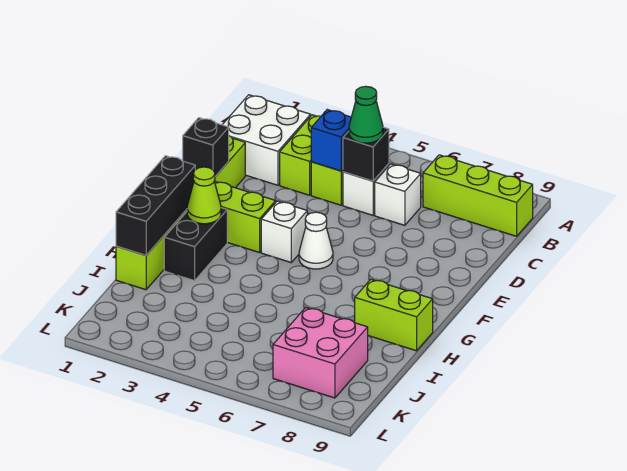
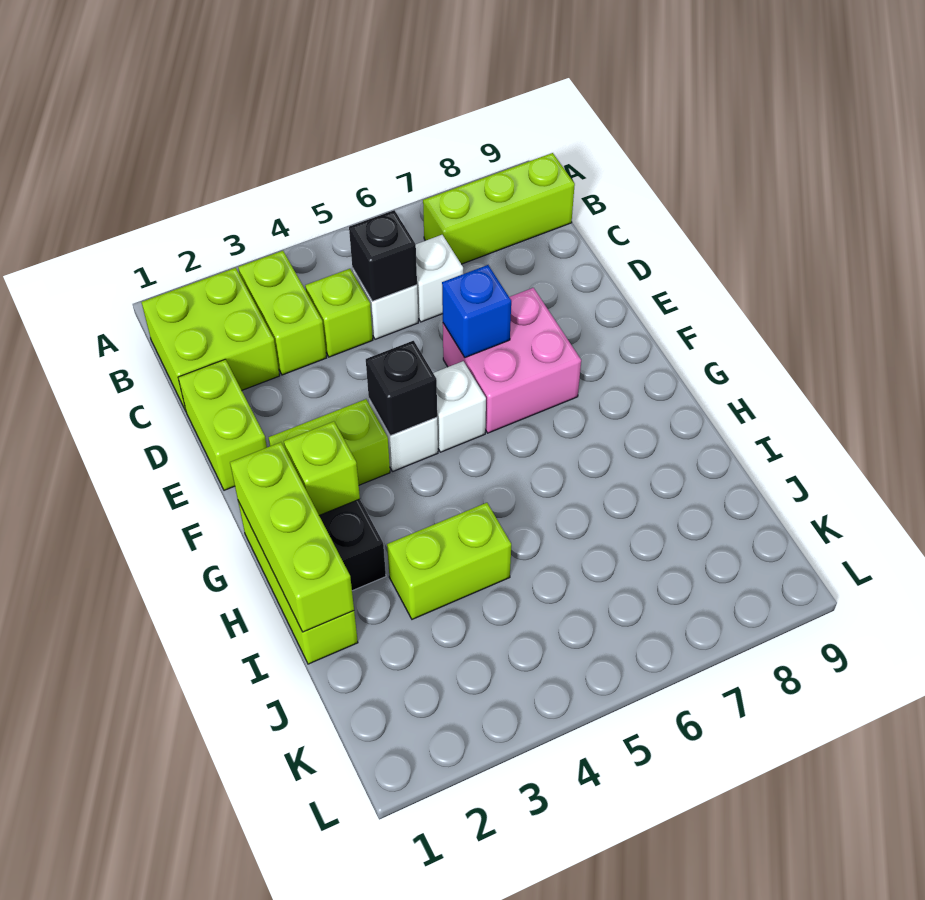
white 2x2 brick [223,95,311,185] -> lime 2x2 brick [141,268,280,411]
blue 1x1 brick [311,110,351,171] -> blue 1x1 brick moved to [442,265,511,358]
green 1x1 cone [349,86,383,143] -> none
black 1x1 brick [183,118,229,176] -> black 1x1 brick moved to [366,341,437,436]
white 1x1 cone [299,212,333,269] -> white 1x1 brick [433,361,486,452]
black 1x3 brick [116,156,195,255] -> lime 1x3 brick [230,442,354,632]
lime 1x1 cone [187,167,221,224] -> lime 1x1 brick [284,421,360,515]
lime 1x2 brick [355,279,433,351] -> lime 1x2 brick moved to [387,503,511,619]
pink 2x2 brick [273,308,368,398] -> pink 2x2 brick moved to [443,288,581,433]

